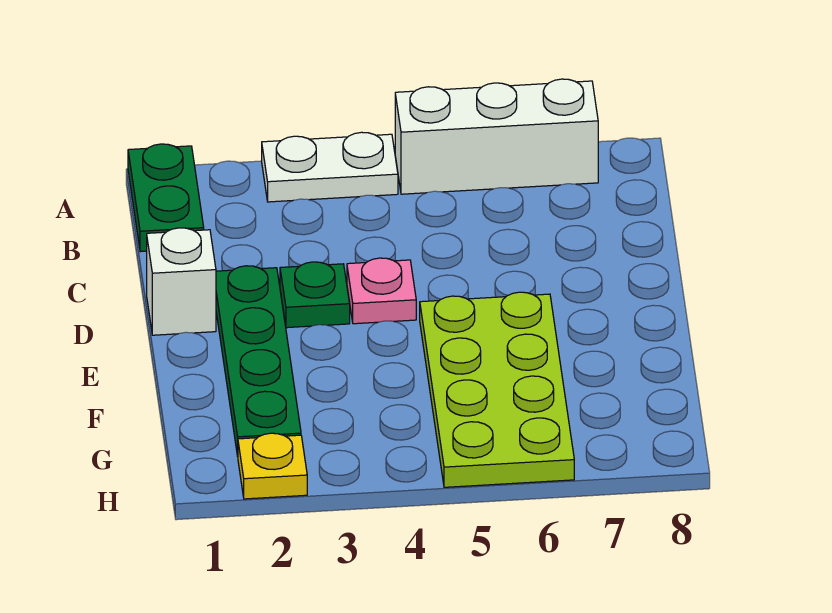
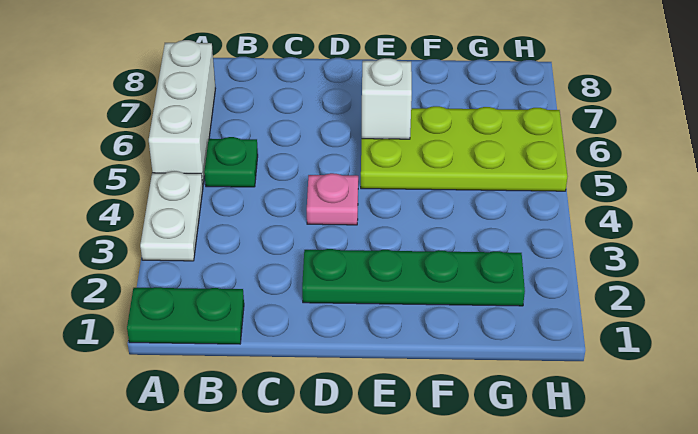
white 1x1 brick [147,228,216,335] -> white 1x1 brick moved to [362,58,412,139]
green 1x1 plate [280,262,350,328] -> green 1x1 plate moved to [204,137,258,187]
yellow 1x1 plate [238,433,307,499] -> none

